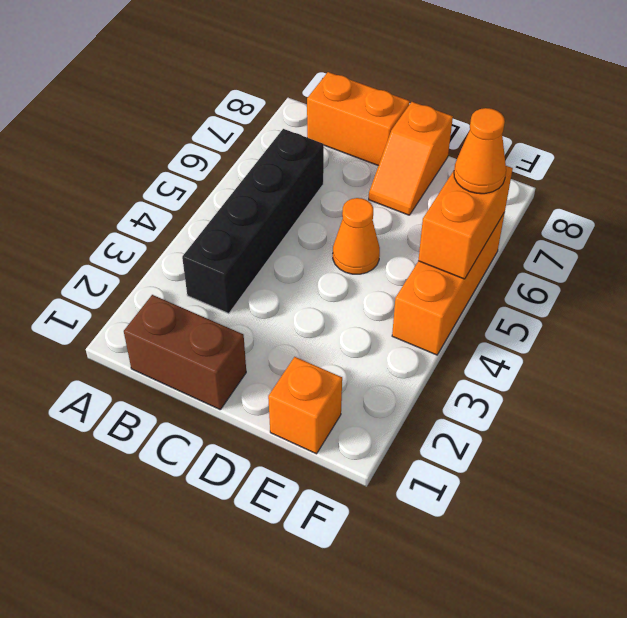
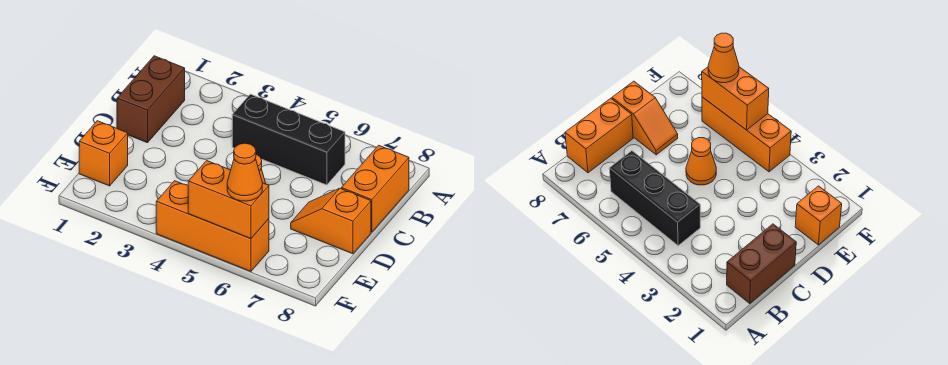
black 1x4 brick [182,129,324,314] -> black 1x3 brick [232,94,345,185]

